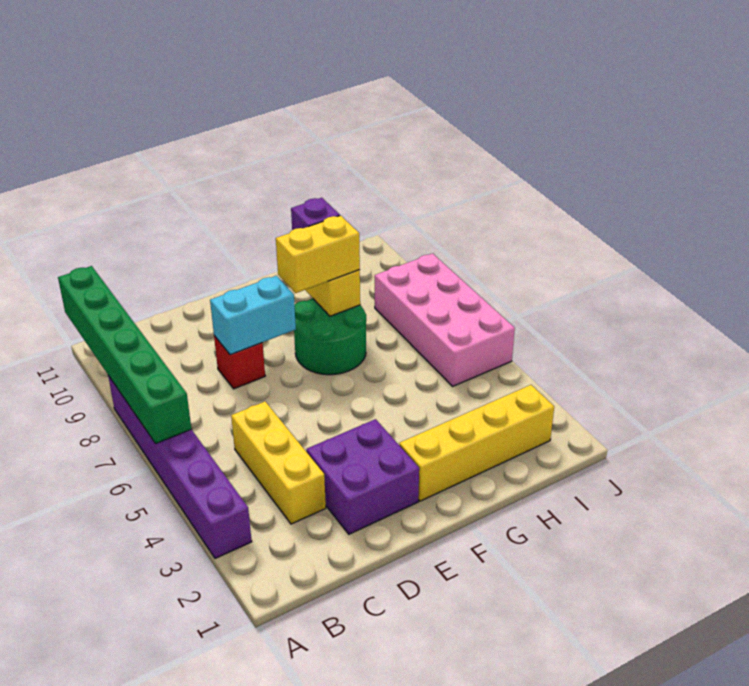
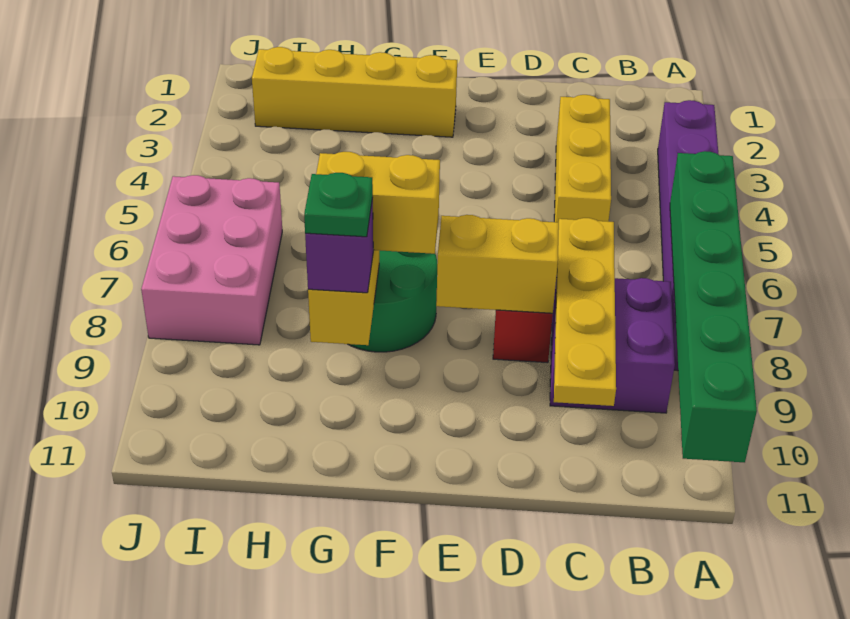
none -> yellow 1x4 plate [554,218,616,406]
purple 2x2 brick [306,419,419,534] -> purple 2x2 brick moved to [550,276,675,413]
cyan 1x2 brick [210,276,296,355] -> yellow 1x2 brick [436,215,559,314]
none -> green 1x1 plate [304,173,373,237]
pink 2x4 brick [375,253,515,386] -> pink 2x3 brick [141,175,282,345]

